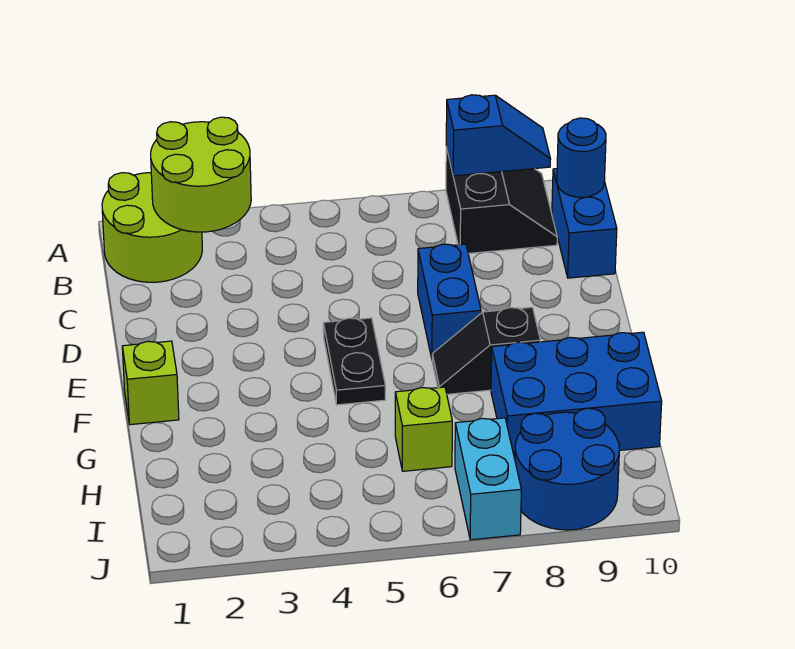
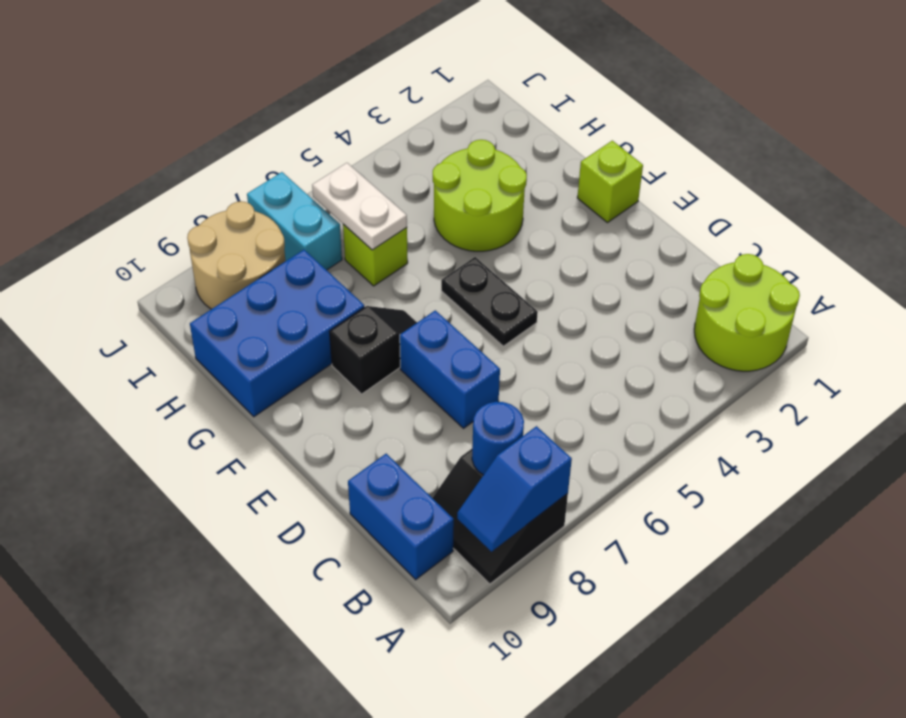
lime 2x2 round brick [151,117,251,232] -> lime 2x2 round brick moved to [433,140,527,251]
blue 1x1 round brick [557,118,606,197] -> blue 1x1 round brick moved to [472,402,524,475]
none -> white 1x2 plate [312,163,407,250]
blue 2x2 round brick [515,408,619,530] -> tan 2x2 round brick [187,201,285,309]

